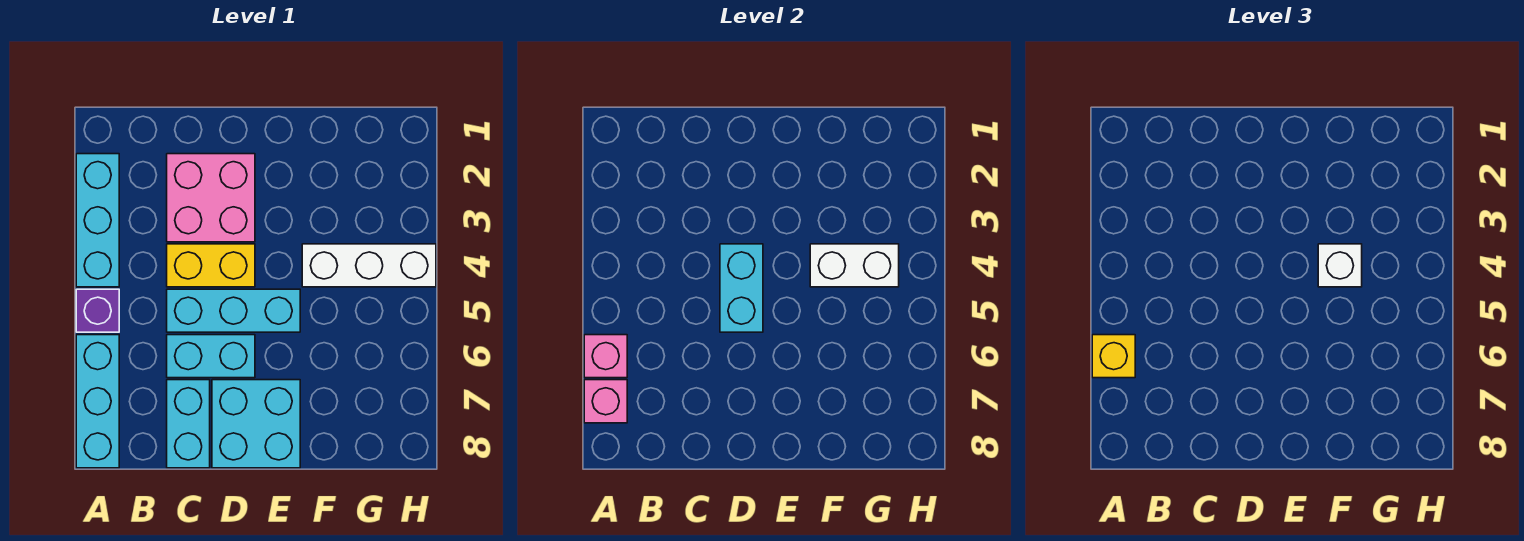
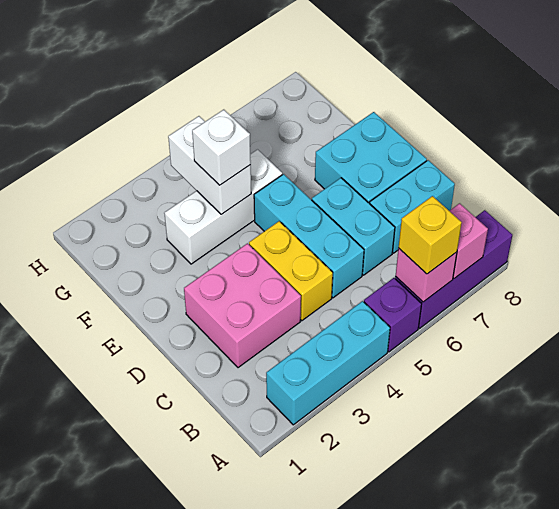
cyan 1x3 brick [76,335,119,468] -> purple 1x3 brick [395,210,512,328]
cyan 1x2 brick [720,244,763,332] -> none
white 1x3 brick [302,244,436,287] -> white 1x3 brick turned to [164,150,282,264]

